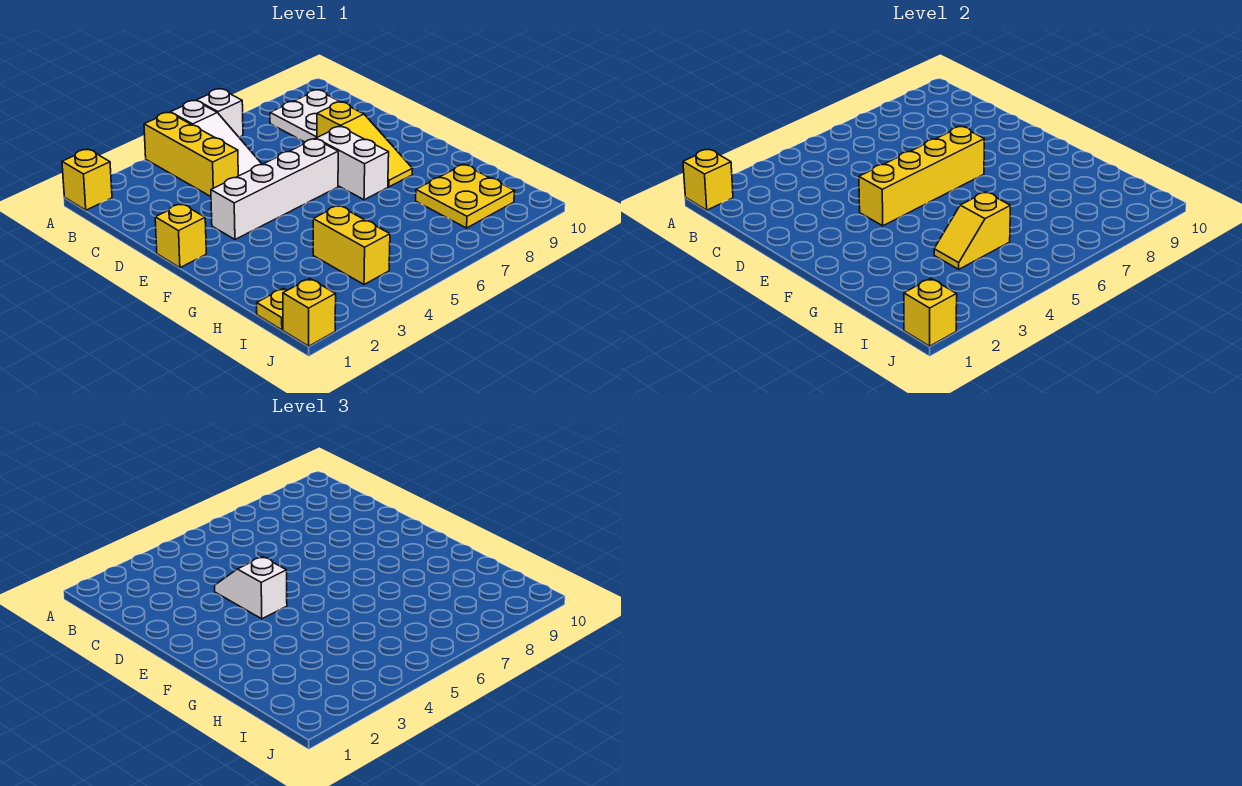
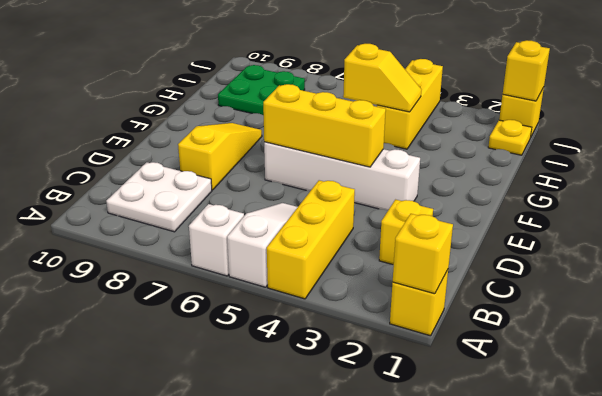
white 1x2 slope [215,557,287,619] -> none
yellow 1x1 brick [155,204,206,268] -> yellow 1x1 brick moved to [379,200,433,265]
yellow 1x4 brick [859,127,984,226] -> yellow 1x3 brick [263,84,386,167]
white 1x2 brick [316,127,389,200] -> none
yellow 1x2 brick [313,206,390,285] -> yellow 1x3 brick [377,59,443,149]
yellow 2x2 plate [416,165,514,228] -> green 2x2 plate [218,65,305,115]

